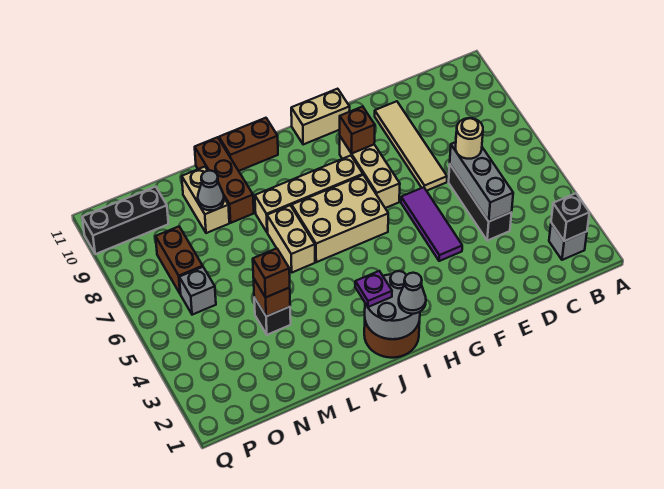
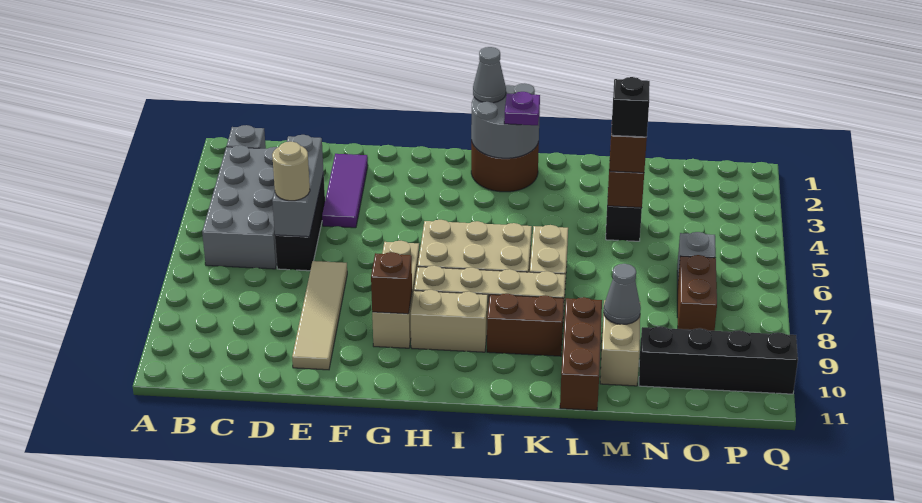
black 1x1 brick [551,193,590,241] -> black 1x1 brick moved to [611,77,650,137]
none -> grey 2x4 brick [202,145,278,269]
purple 1x3 tile [401,187,462,261] -> purple 1x3 tile moved to [322,154,368,228]
tan 1x2 brick [291,89,350,145] -> tan 1x2 brick moved to [411,290,488,352]
brown 1x2 brick [219,118,278,171] -> brown 1x2 brick moved to [487,294,564,356]
black 1x3 brick [82,187,168,254] -> black 1x4 brick [639,326,798,394]

